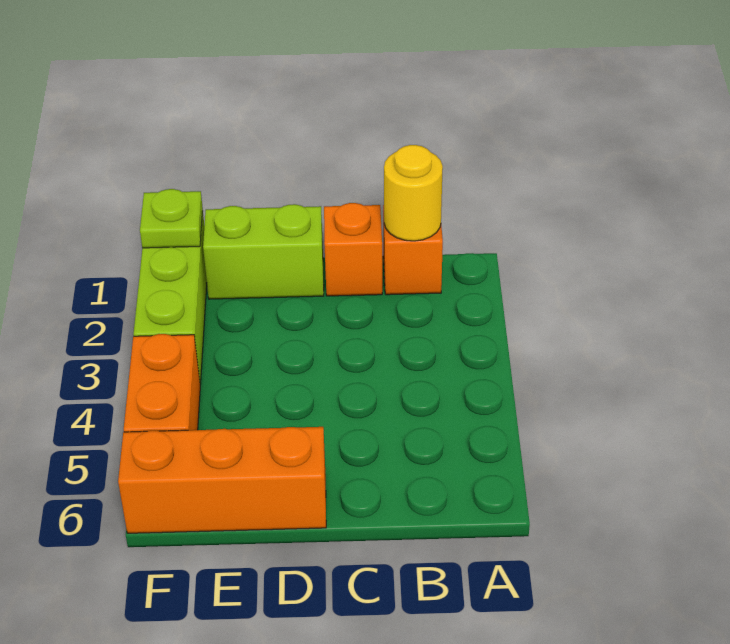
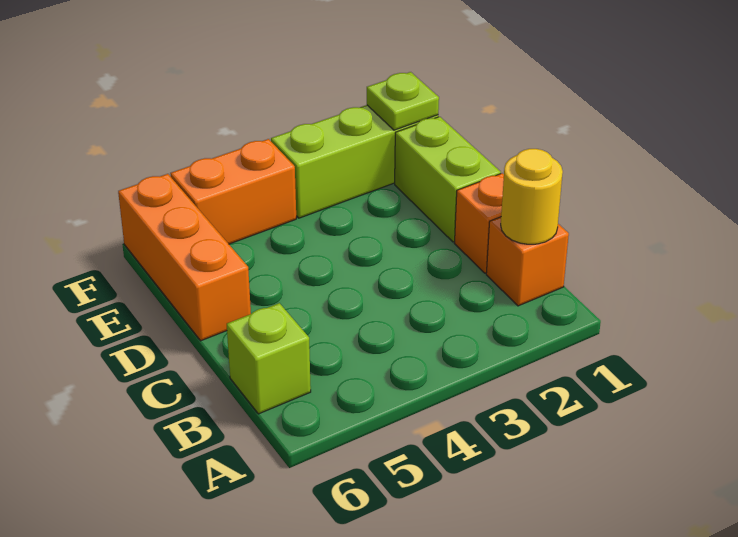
none -> lime 1x1 brick [227,303,311,414]

